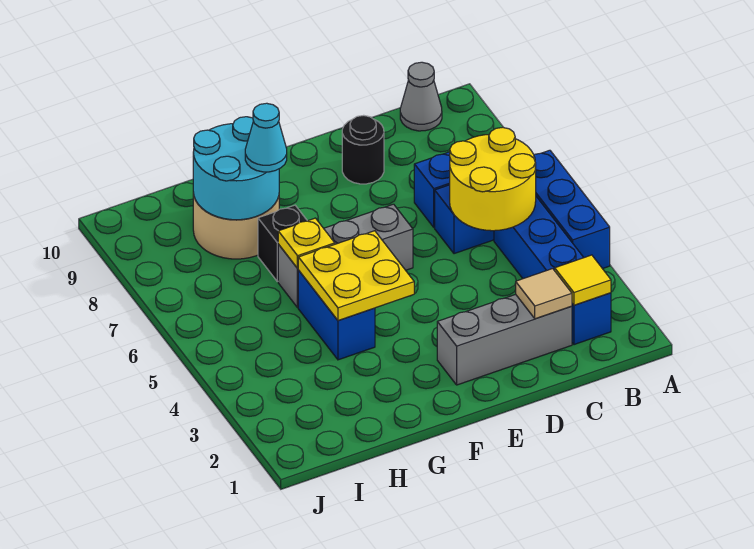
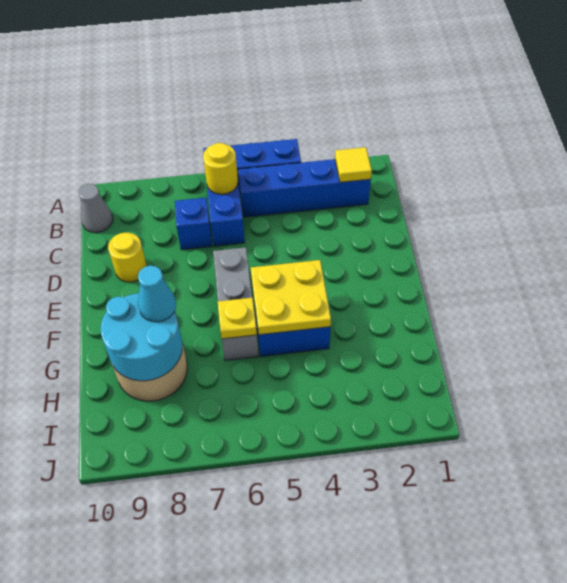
yellow 2x2 round brick [450,127,536,231] -> yellow 1x1 round brick [203,143,238,194]
grey 1x3 brick [437,294,572,385] -> none
tan 1x1 tile [516,269,572,319] -> none
black 1x1 round brick [342,115,384,184] -> yellow 1x1 round brick [108,233,147,282]
black 1x1 brick [258,205,307,281] -> none

